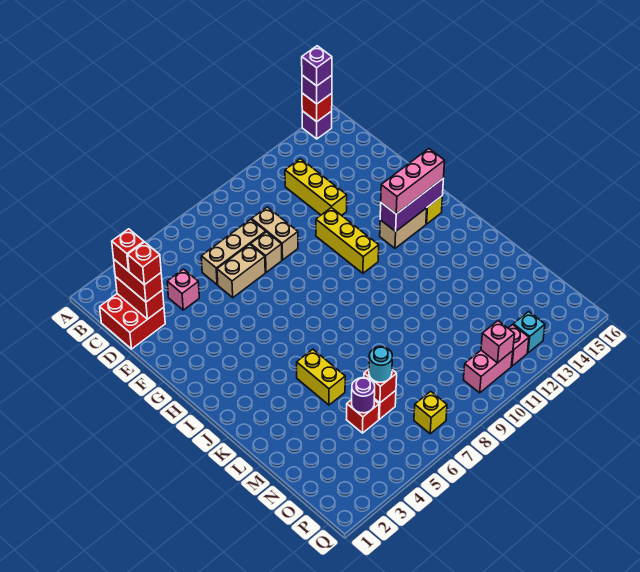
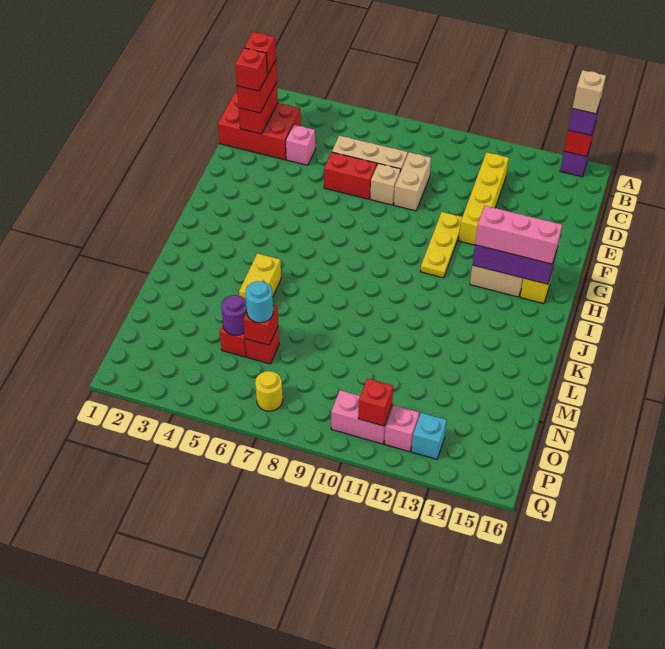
purple 1x1 brick [302,46,332,86] -> tan 1x1 brick [573,70,606,114]
red 2x2 brick [100,294,165,349] -> red 2x3 brick [218,93,301,160]
yellow 1x3 brick [285,159,347,215] -> yellow 1x4 brick [459,152,509,245]
tan 1x2 brick [217,244,265,298] -> red 1x2 brick [324,152,377,199]
yellow 1x3 brick [316,208,379,273] -> yellow 1x3 plate [420,212,462,278]
yellow 1x1 brick [414,391,447,434] -> yellow 1x1 round brick [255,371,283,411]
pink 1x1 brick [481,321,515,363] -> red 1x1 brick [358,378,393,426]

